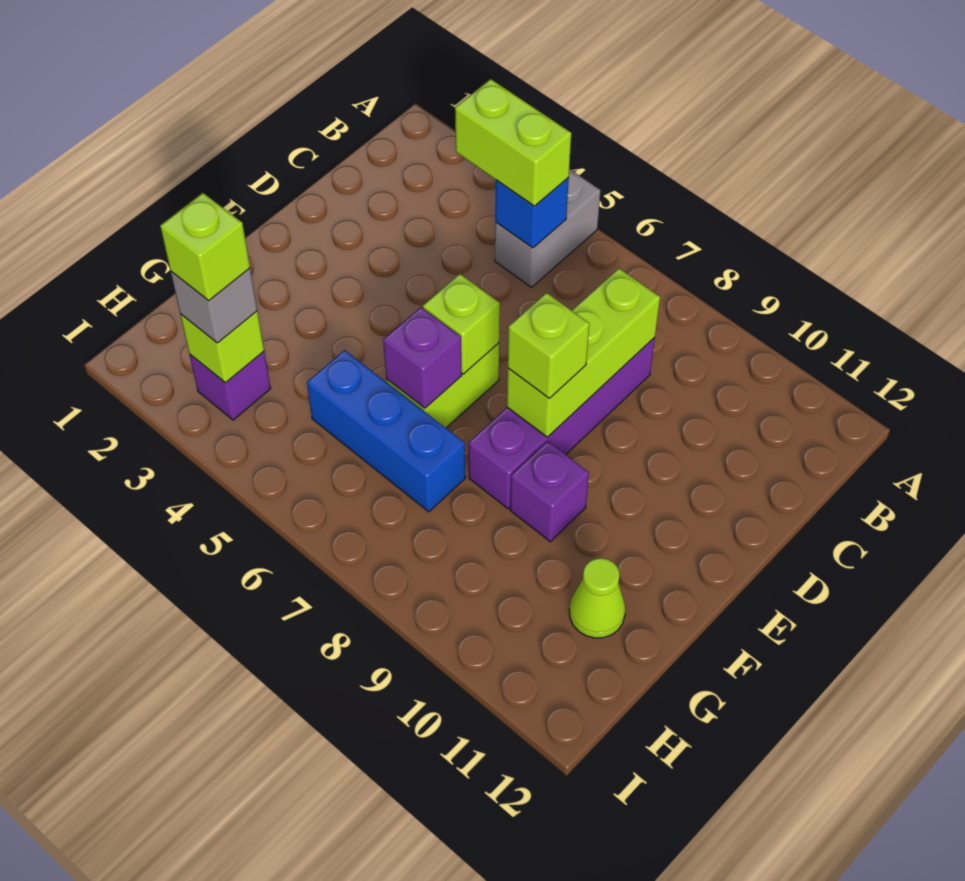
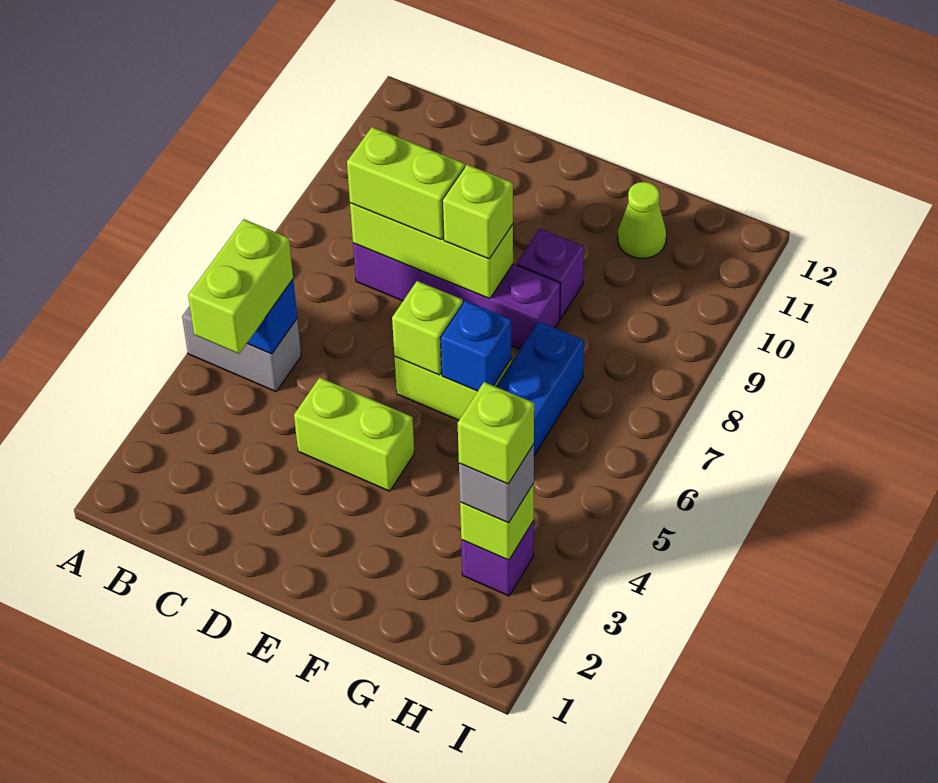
none -> lime 1x2 brick [347,127,465,240]
none -> lime 1x2 brick [294,378,414,491]
purple 1x1 brick [383,307,462,408] -> blue 1x1 brick [440,301,511,391]

